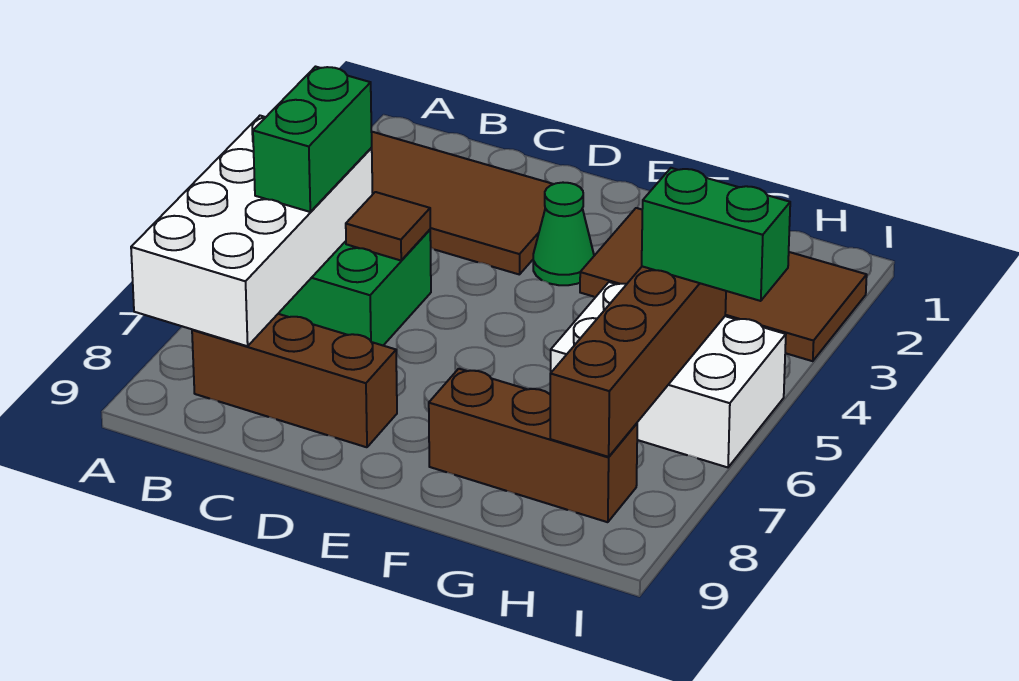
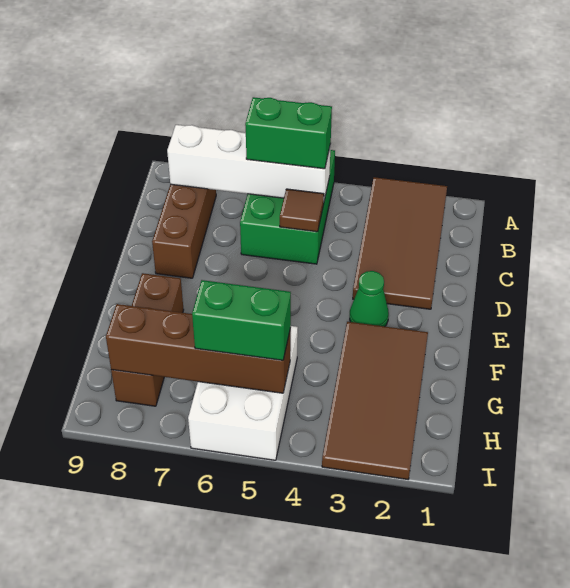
white 2x4 brick [131,116,373,346] -> white 1x4 brick [167,125,331,200]
green 1x2 brick [642,168,790,301] -> green 1x2 brick turned to [192,280,291,360]

